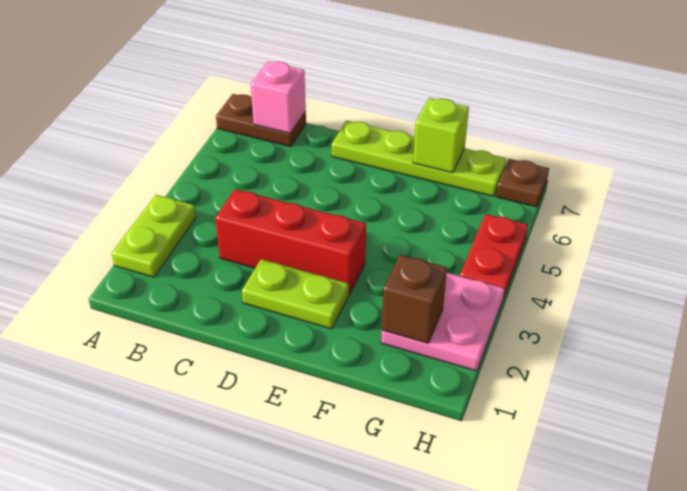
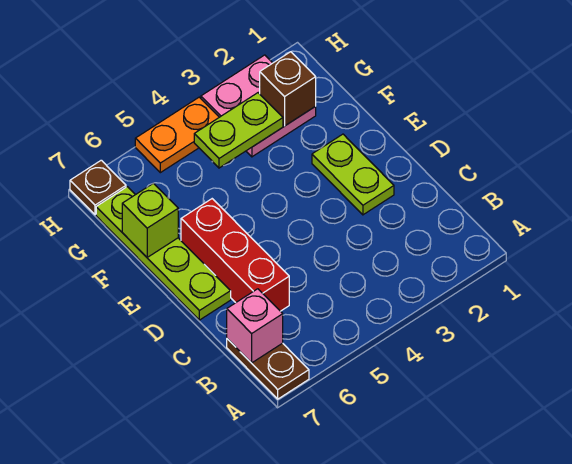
lime 1x2 plate [112,195,196,277] -> lime 1x2 plate moved to [194,93,283,168]
red 1x3 brick [215,189,366,294] -> red 1x3 brick moved to [181,199,289,311]
red 1x2 plate [460,214,528,298] -> orange 1x2 plate [135,97,219,173]

